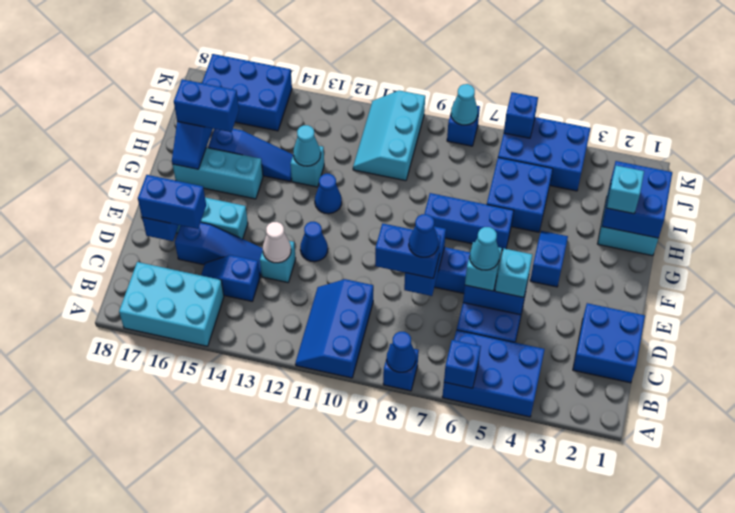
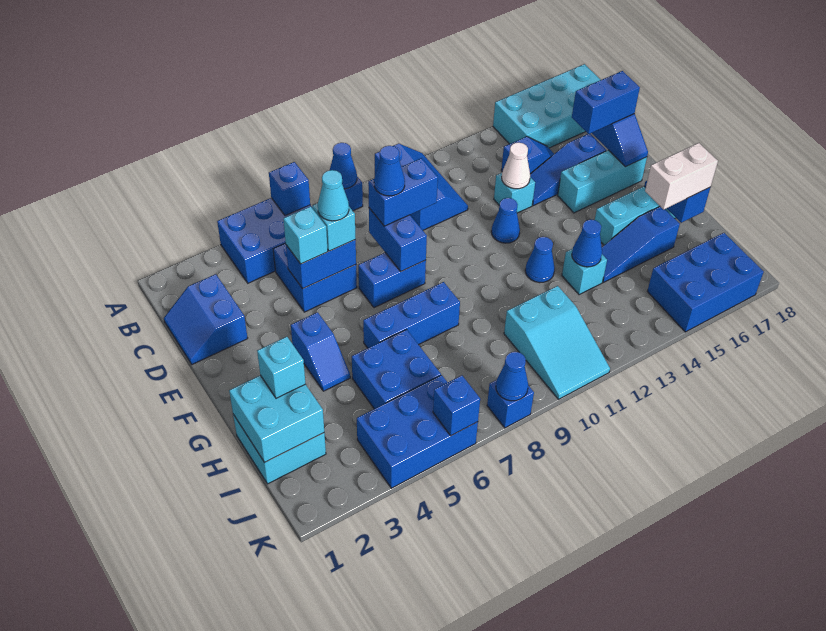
cyan 2x3 brick [119,262,224,346] -> cyan 2x4 brick [493,64,601,148]
blue 2x2 brick [573,303,645,383] -> blue 2x2 slope [164,274,248,364]
blue 2x2 brick [602,161,672,238] -> cyan 2x2 brick [229,375,324,463]
cyan 1x1 cone [293,125,321,166] -> blue 1x1 cone [572,220,602,267]
blue 1x2 brick [174,79,239,132] -> white 1x2 brick [645,143,718,210]
cyan 2x3 slope [353,90,425,181] -> cyan 2x3 slope turned to [504,286,610,399]
cyan 1x1 cone [451,84,478,125] -> blue 1x1 cone [496,352,528,401]

